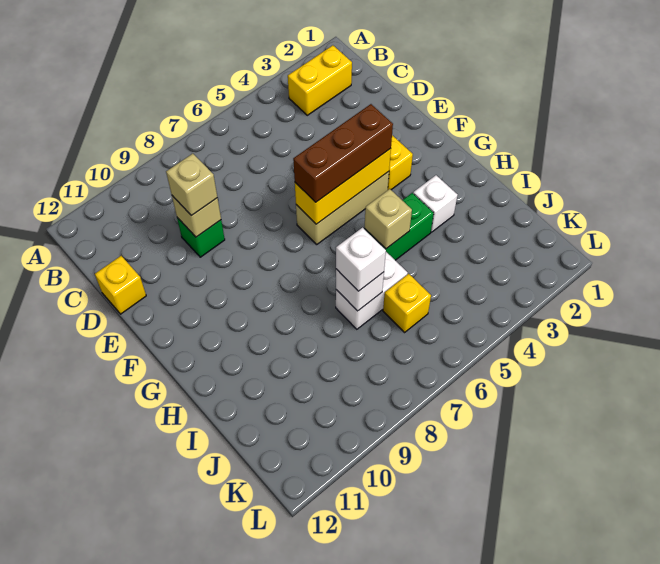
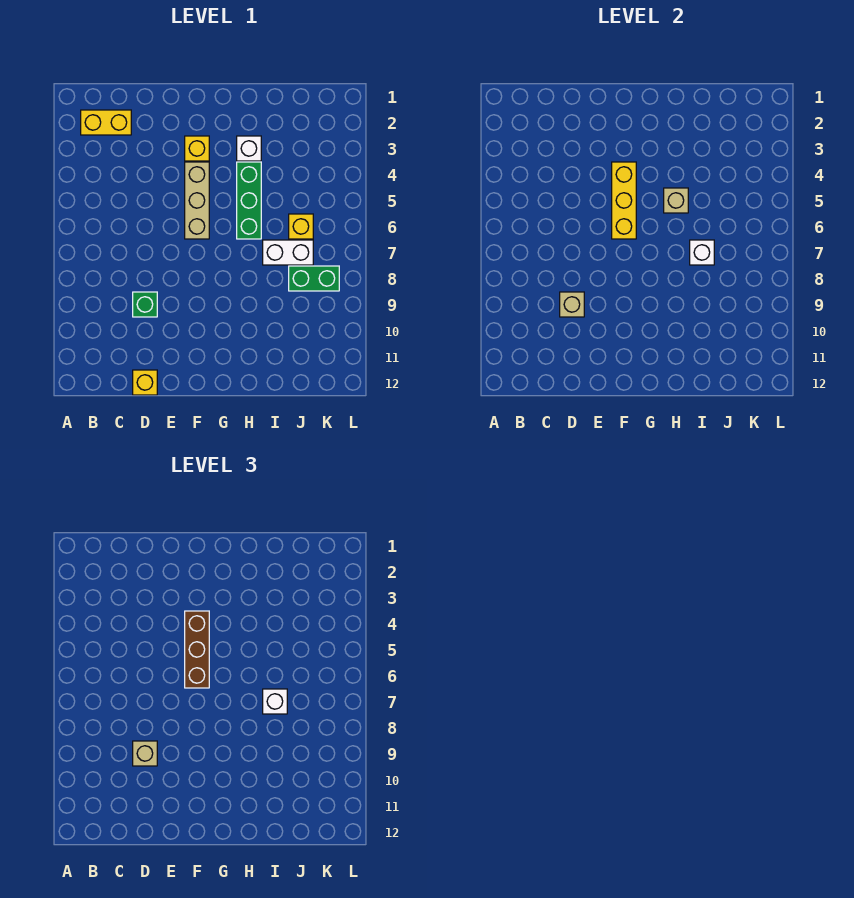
yellow 1x2 brick [288,45,352,115] -> yellow 1x2 brick turned to [81,110,131,135]
white 1x2 brick [336,252,408,329] -> white 1x2 brick turned to [263,240,313,265]
none -> green 1x2 brick [289,266,339,291]

